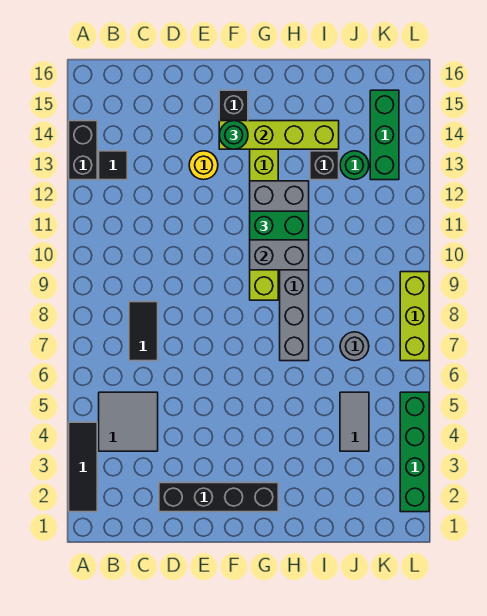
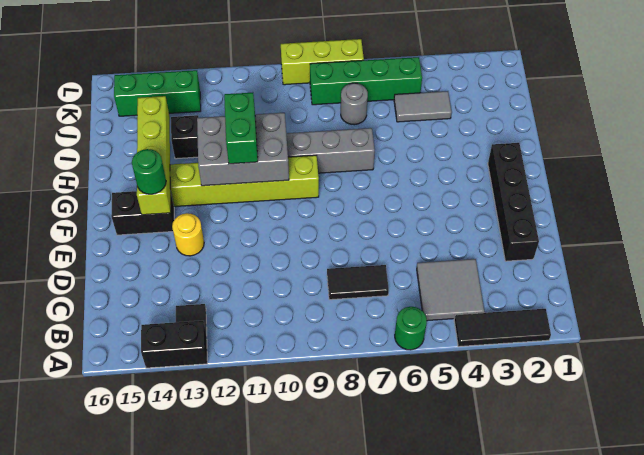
green 1x1 round brick [340,151,369,180] -> green 1x1 round brick moved to [395,307,427,350]
green 1x4 brick [400,392,429,512] -> green 1x4 brick moved to [310,57,422,105]

